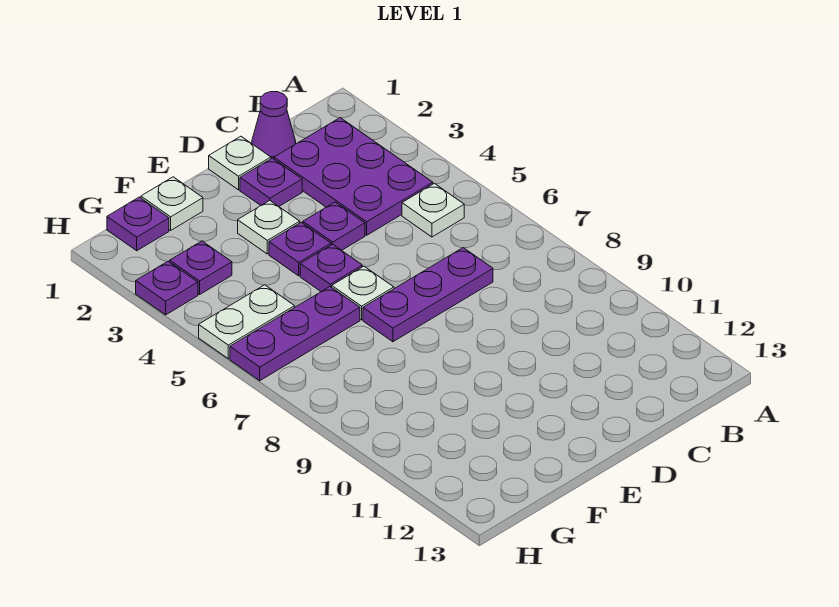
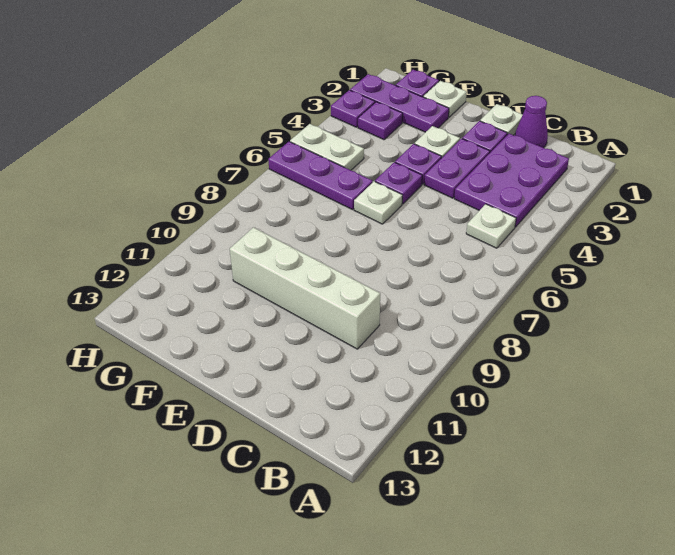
purple 1x3 plate [363,248,493,342] -> purple 1x3 plate moved to [350,74,449,132]
none -> white 1x4 brick [230,227,380,349]
purple 1x1 plate [303,202,365,250] -> purple 1x2 plate [424,139,490,198]

